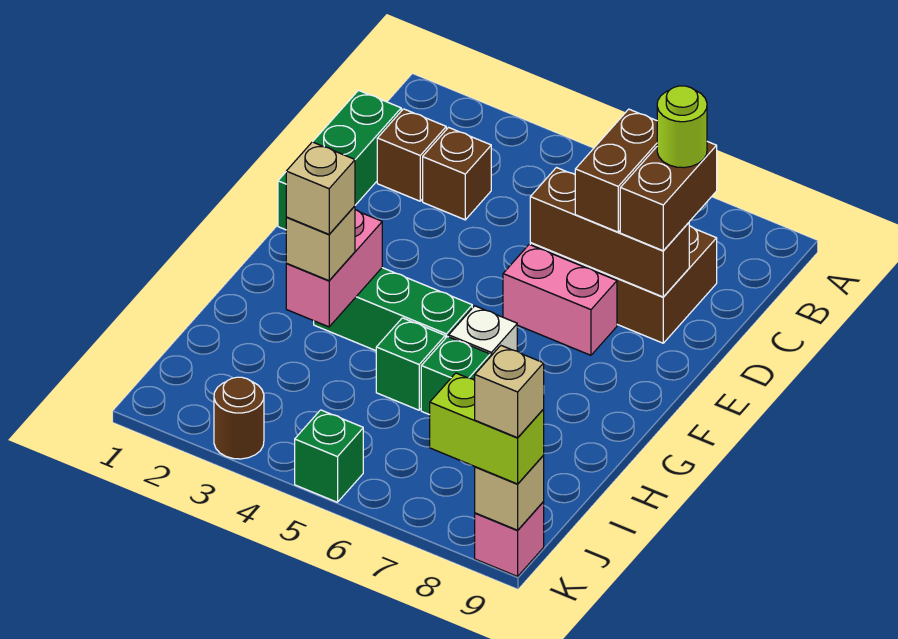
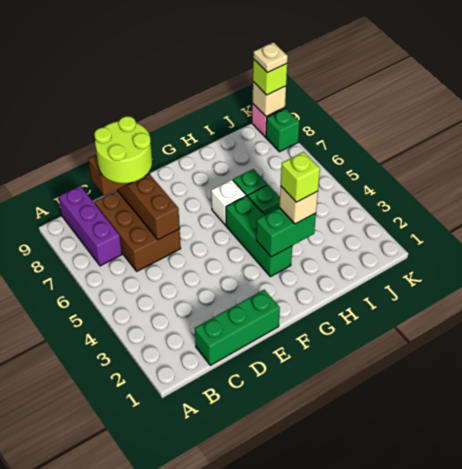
none -> purple 1x3 brick [59,186,122,266]
brown 1x1 brick [377,109,446,201] -> none
brown 1x1 brick [423,128,491,220] -> none
brown 1x2 brick [575,109,657,232] -> none
lime 1x1 round brick [657,86,707,168] -> lime 2x2 round brick [94,116,152,183]
pink 1x2 brick [503,245,617,355] -> none
pink 1x2 brick [286,210,382,327] -> green 1x2 brick [256,208,316,257]
tan 1x1 brick [286,142,355,234] -> lime 1x1 brick [281,152,320,202]
brown 1x1 round brick [214,377,264,459] -> none
green 1x1 brick [295,410,363,502] -> green 1x1 brick moved to [266,108,300,152]
lime 1x2 brick [430,373,544,484] -> lime 1x1 brick [253,59,287,95]
tan 1x1 brick [475,346,544,438] -> tan 1x1 plate [253,42,288,73]

